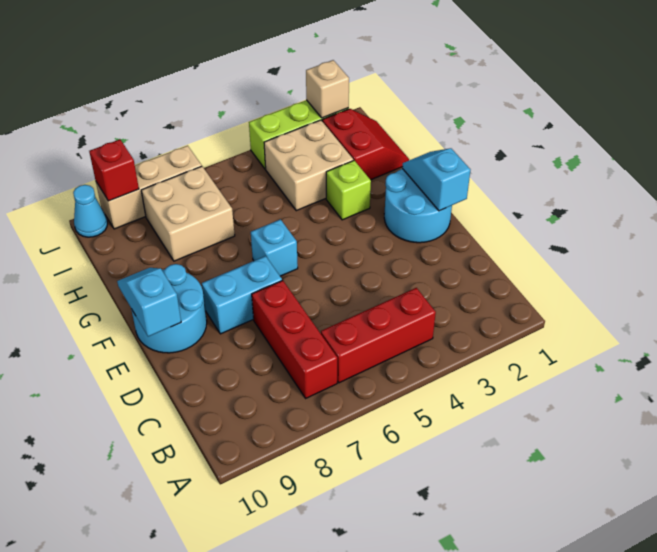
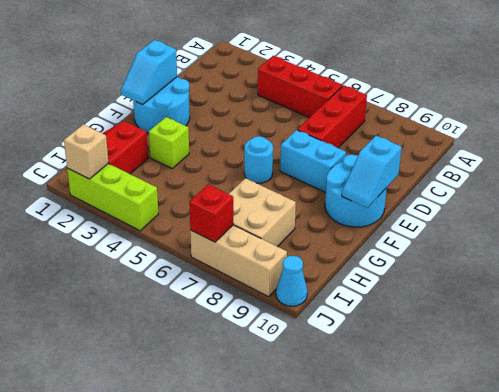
cyan 1x1 brick [251,219,298,276] -> cyan 1x1 round brick [244,136,273,183]
tan 2x2 brick [264,120,353,211] -> none
red 1x1 brick [89,139,139,201] -> red 1x1 brick moved to [189,185,233,242]

